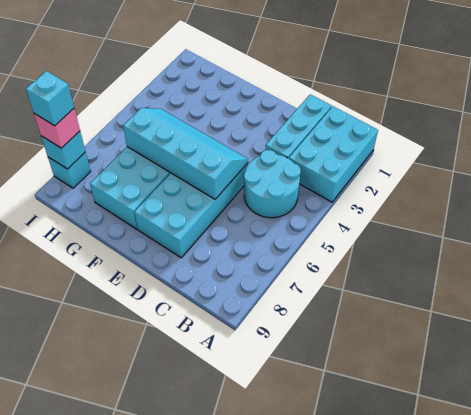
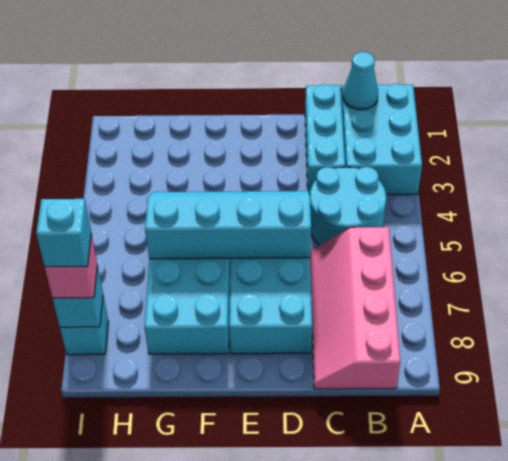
none -> cyan 1x1 cone [343,52,378,110]
none -> pink 2x4 slope [310,227,400,389]

